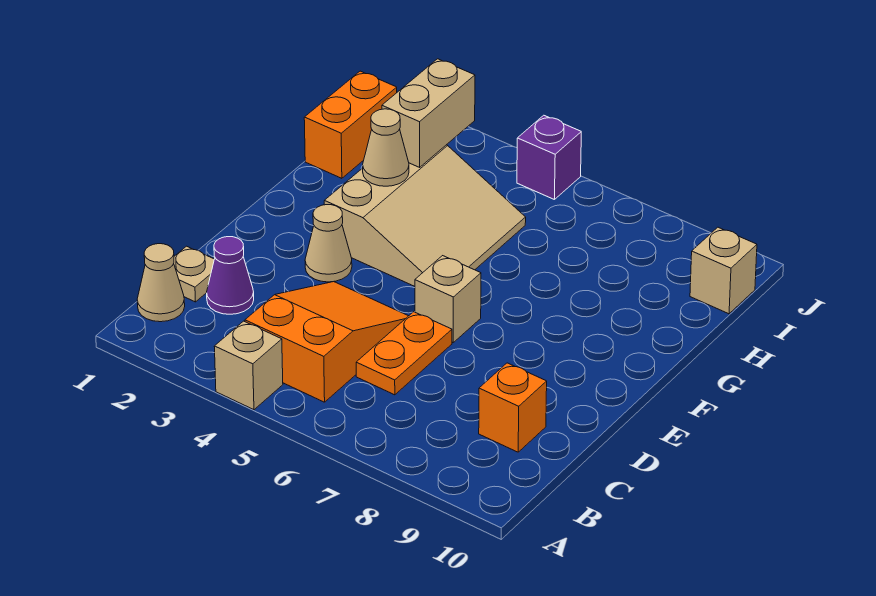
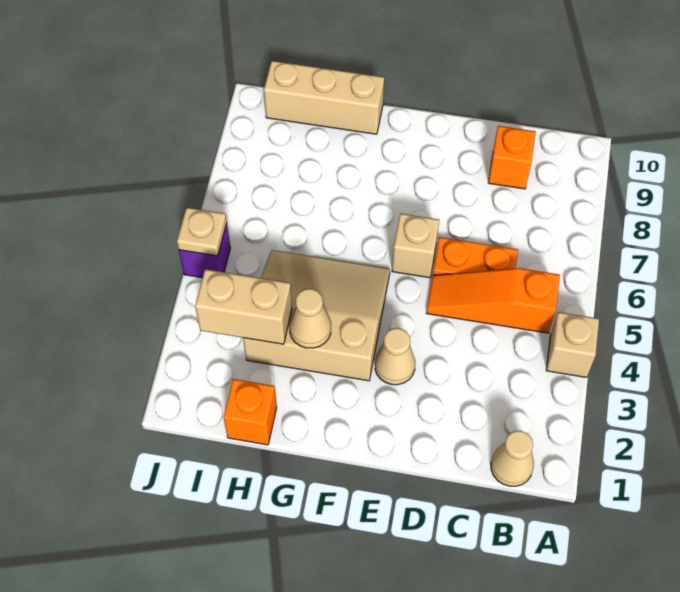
orange 2x3 slope [245,282,408,402] -> orange 1x3 slope [427,268,560,333]
tan 1x1 plate [174,246,214,302] -> tan 1x1 plate moved to [177,208,227,256]
purple 1x1 cone [207,237,254,314] -> none
orange 1x2 brick [304,71,397,178] -> orange 1x1 brick [224,379,277,445]
tan 1x1 brick [690,227,757,314] -> tan 1x3 brick [264,61,384,134]

